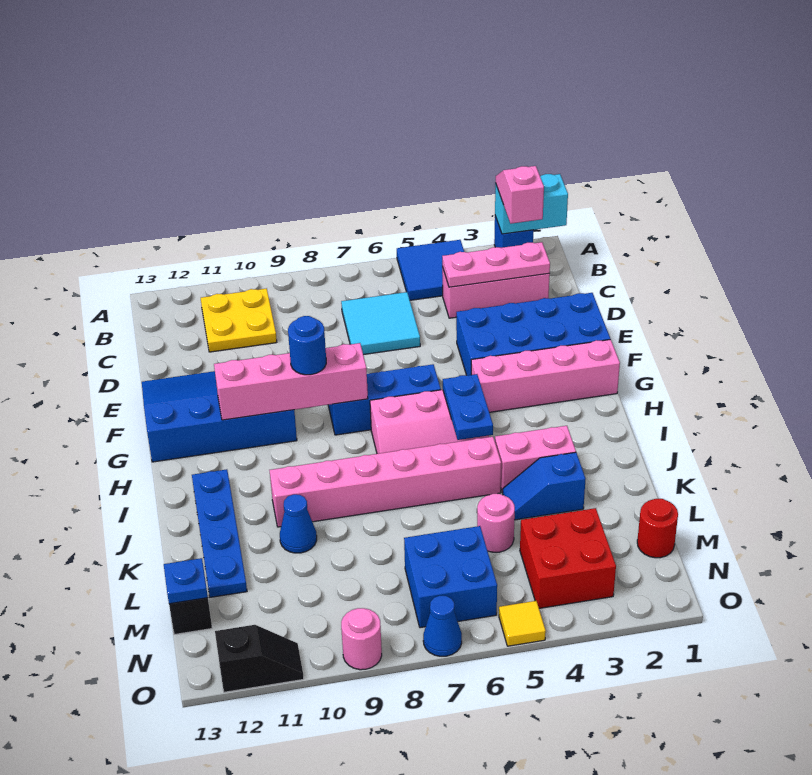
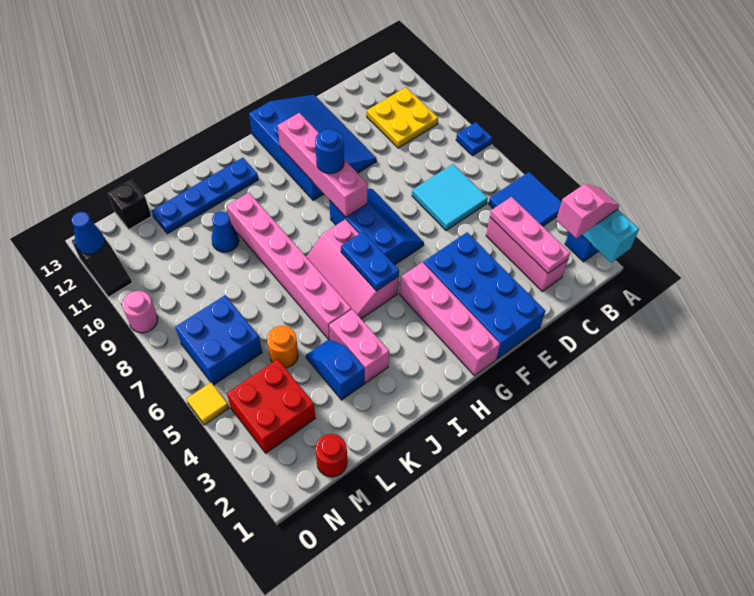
blue 1x2 plate [443,374,493,440] -> blue 1x2 plate turned to [341,232,399,291]
pink 1x1 round brick [477,494,515,552] -> orange 1x1 round brick [267,326,298,368]
blue 1x1 plate [164,558,208,604] -> blue 1x1 plate moved to [456,122,492,156]
blue 1x1 cone [423,596,462,656] -> blue 1x1 cone moved to [71,212,105,254]

